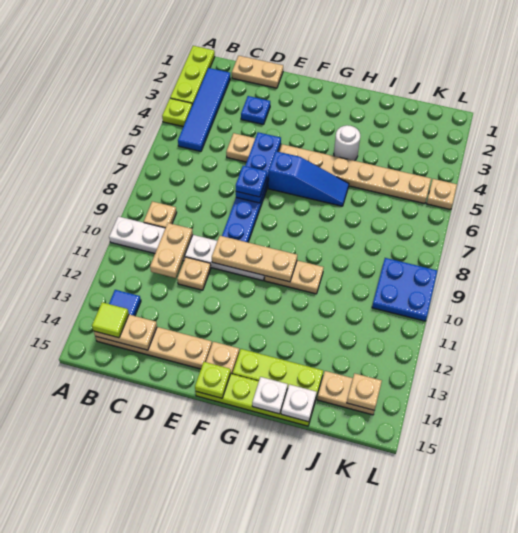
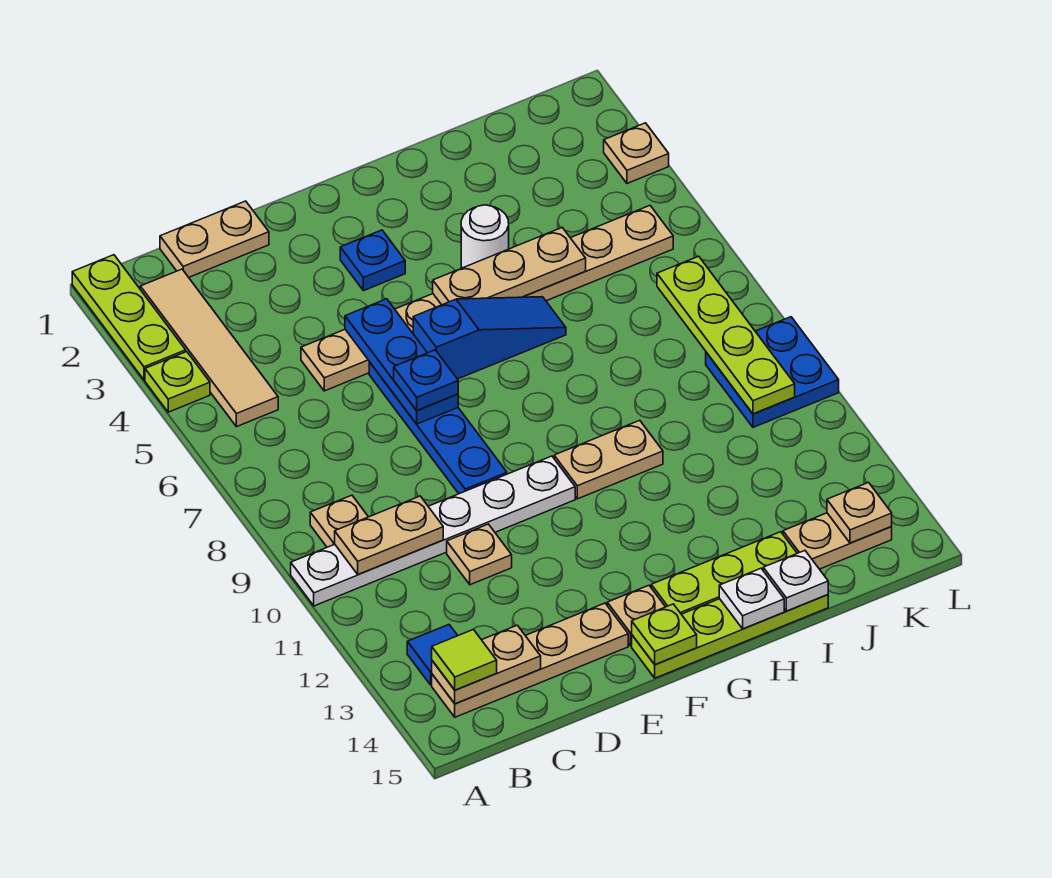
blue 1x4 tile [178,68,230,151] -> tan 1x4 tile [140,269,278,427]
tan 1x2 plate [150,223,193,278] -> tan 1x2 plate turned to [335,496,443,575]
blue 1x1 plate [241,96,270,125] -> blue 1x1 plate moved to [340,230,405,291]
tan 1x3 plate [212,236,297,282] -> tan 1x3 plate moved to [433,228,586,305]
none -> lime 1x4 plate [657,256,795,414]
tan 1x1 plate [426,179,457,210] -> tan 1x1 plate moved to [604,123,669,183]

